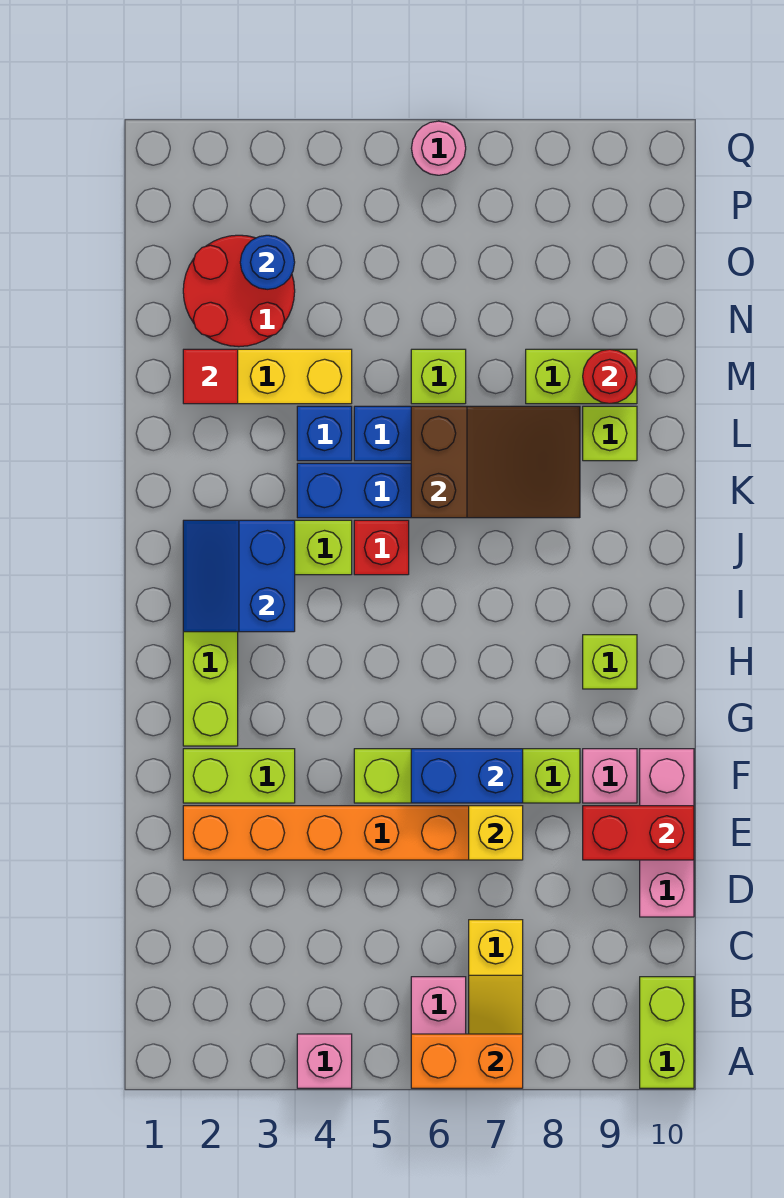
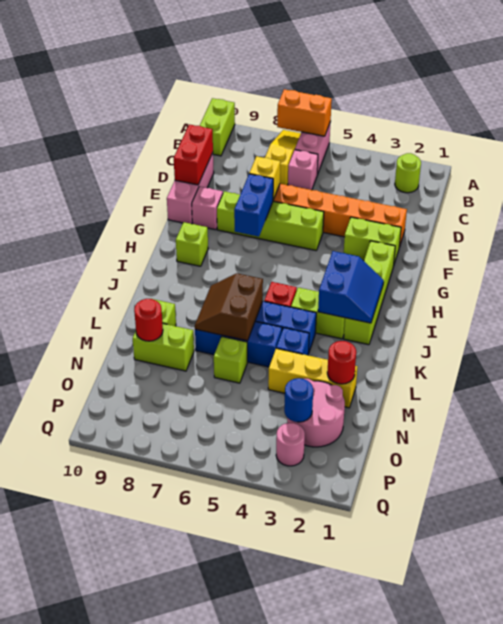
pink 1x1 brick [297,1034,352,1088] -> pink 1x1 brick moved to [288,150,318,190]
none -> lime 1x1 round brick [395,153,421,193]
red 1x2 brick [583,806,694,860] -> red 1x2 brick turned to [174,124,213,185]
blue 1x2 brick [411,749,523,803] -> blue 1x2 brick turned to [234,174,273,237]
brown 2x3 slope [411,406,580,518] -> brown 2x2 slope [195,273,263,341]
red 1x1 tile [183,349,238,404] -> red 1x1 round brick [327,341,356,384]
red 2x2 round brick [183,235,295,347] -> pink 2x2 round brick [287,379,345,447]
pink 1x1 round brick [411,121,466,175] -> pink 1x1 round brick moved to [276,423,305,466]

